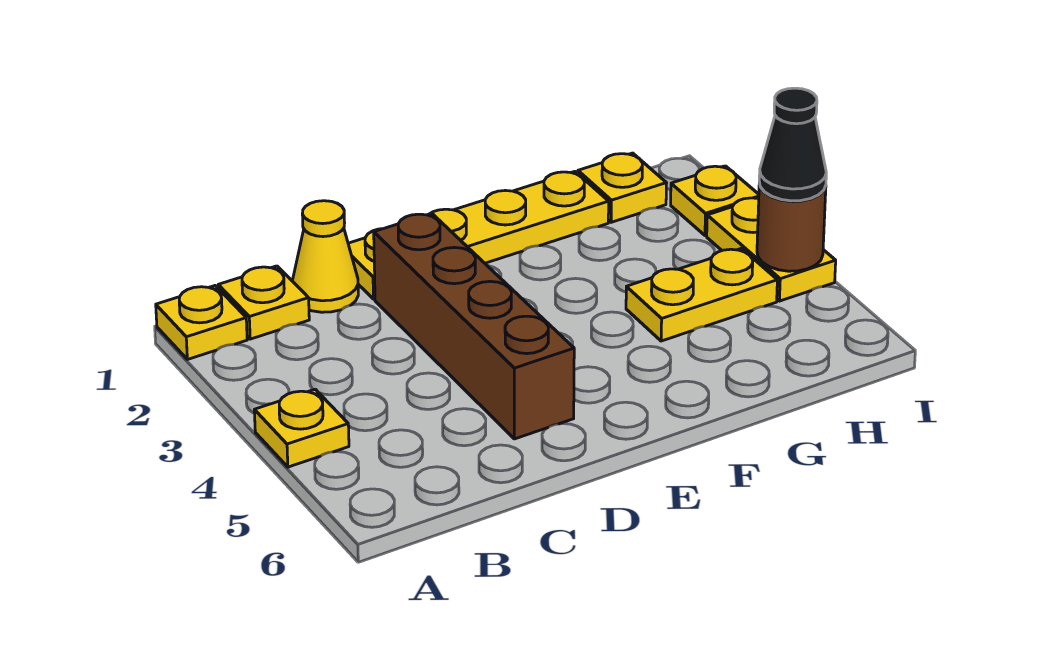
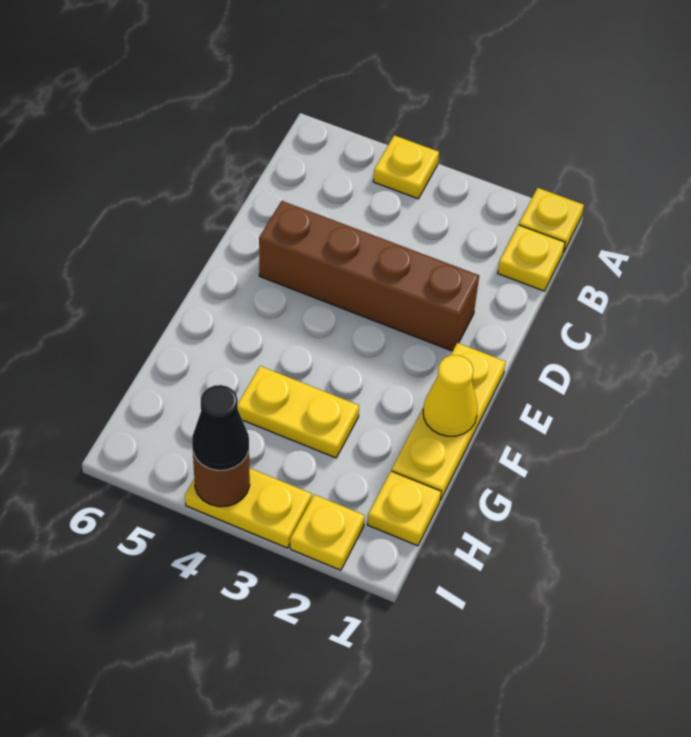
yellow 1x1 cone [292,201,358,312] -> yellow 1x1 cone moved to [423,355,478,436]
yellow 1x4 plate [348,172,609,299] -> yellow 1x3 plate [392,343,506,500]
yellow 1x2 plate [626,248,777,341] -> yellow 1x2 plate turned to [238,366,359,458]

